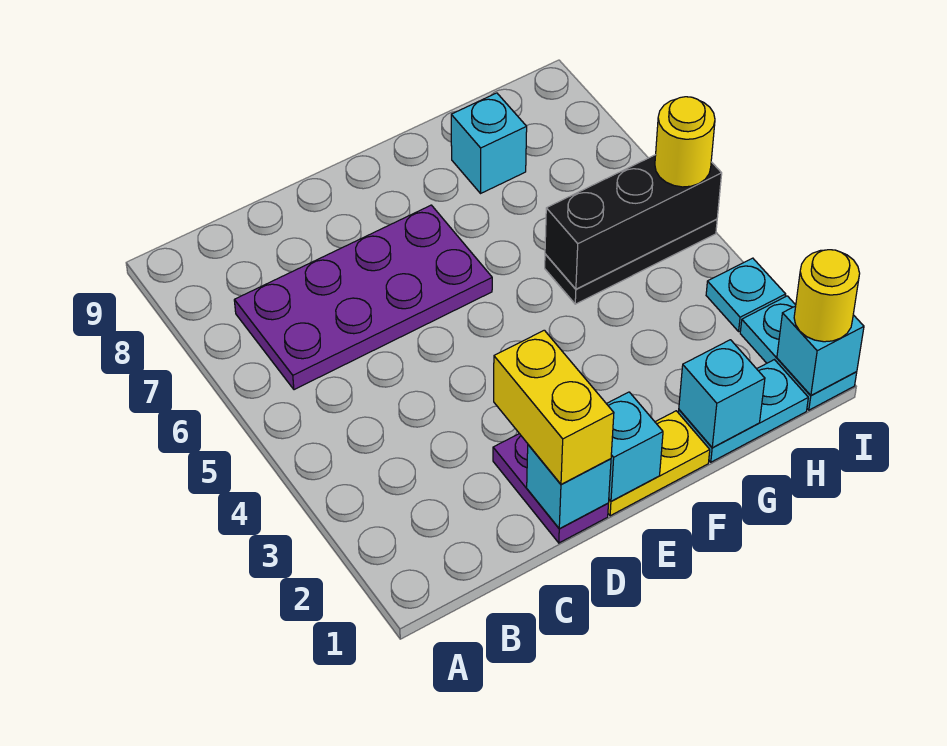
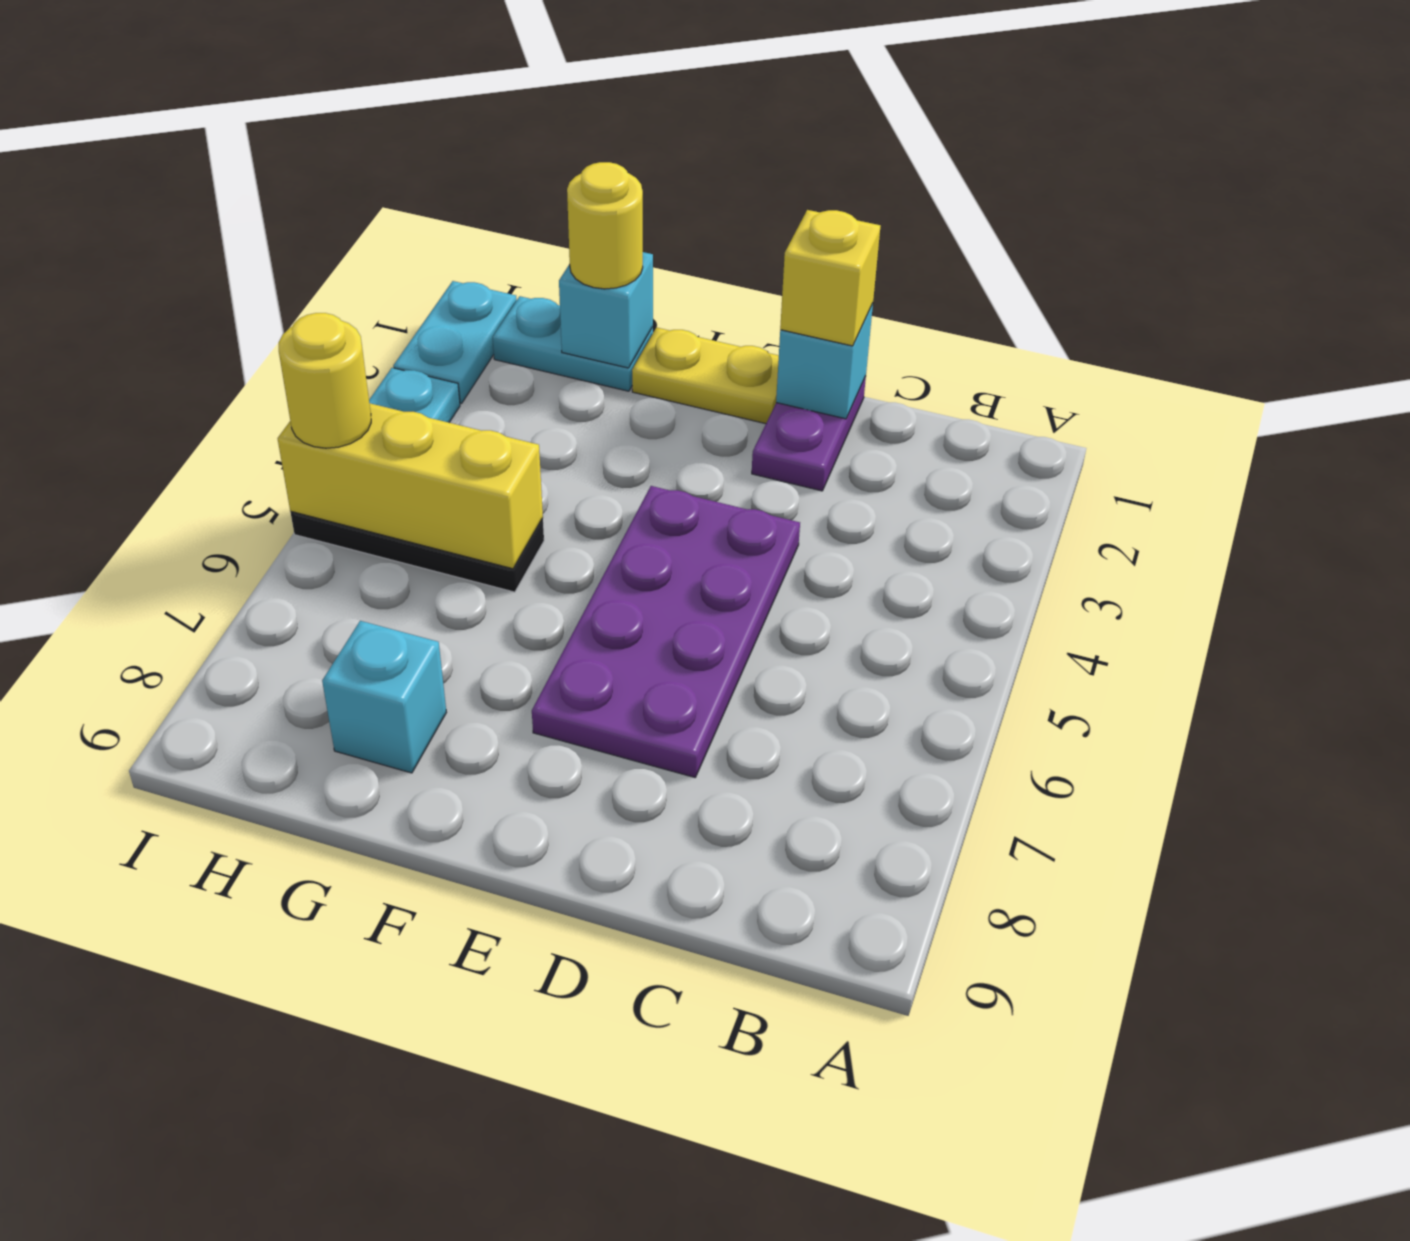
purple 2x4 plate [234,205,492,390] -> purple 2x4 plate turned to [532,486,800,777]
yellow 1x2 brick [494,330,614,485] -> yellow 1x1 brick [780,210,880,346]
cyan 1x1 brick [607,392,663,501] -> none
black 1x3 brick [545,155,722,289] -> yellow 1x3 brick [278,403,543,569]
cyan 1x1 brick [777,306,864,396] -> none
yellow 1x1 round brick [794,250,860,342] -> yellow 1x1 round brick moved to [567,162,643,289]

